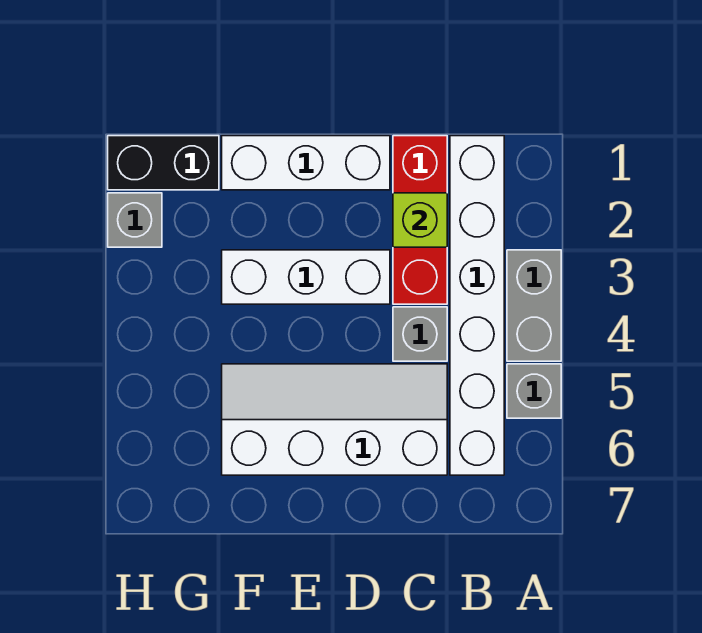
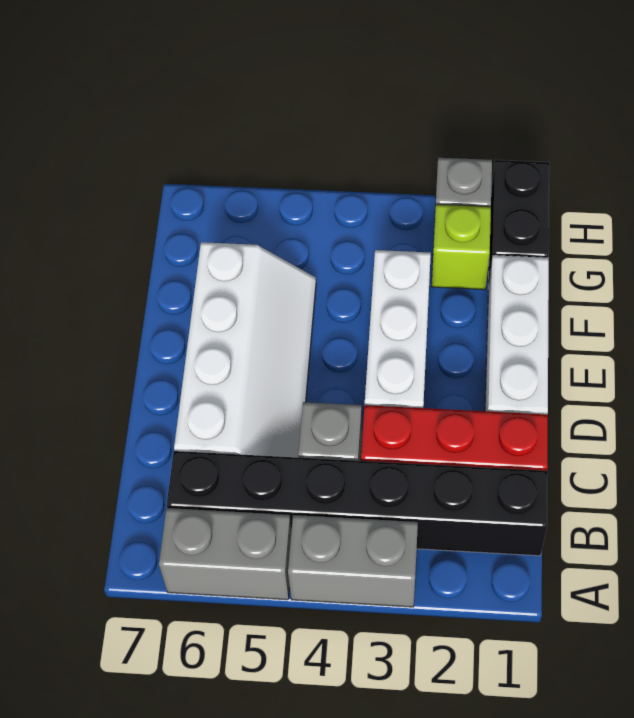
grey 1x1 brick [507,364,561,418] -> grey 1x2 brick [159,508,292,600]
white 1x6 brick [450,136,504,475] -> black 1x6 brick [167,451,548,556]
lime 1x1 brick [393,193,447,247] -> lime 1x1 brick moved to [432,204,491,290]

